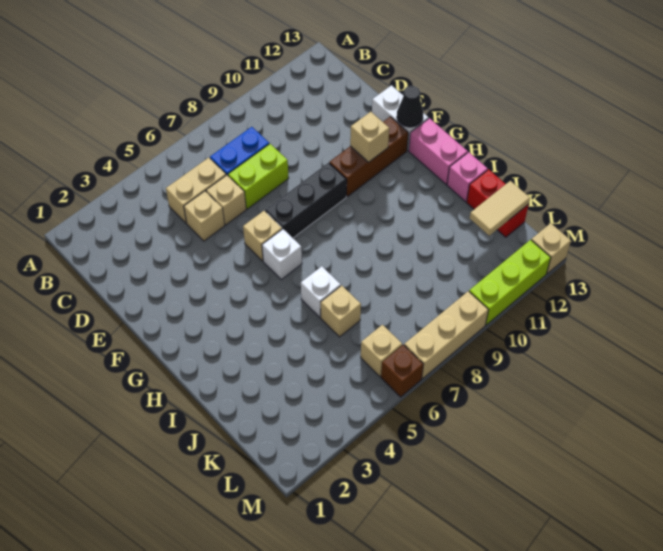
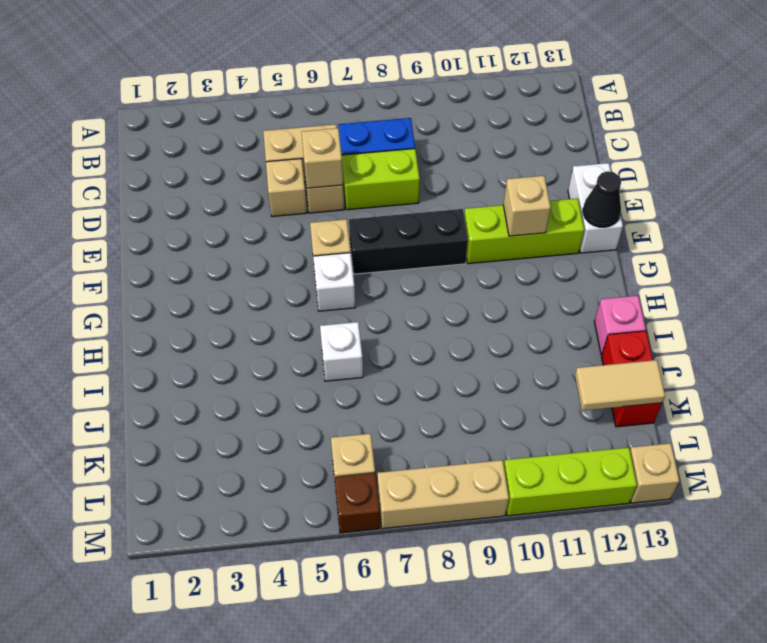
brown 1x3 brick [329,117,408,196] -> lime 1x3 brick [464,198,584,264]
pink 1x2 brick [409,118,468,184] -> none
tan 1x1 brick [321,285,361,337] -> tan 1x1 brick moved to [302,128,343,188]

